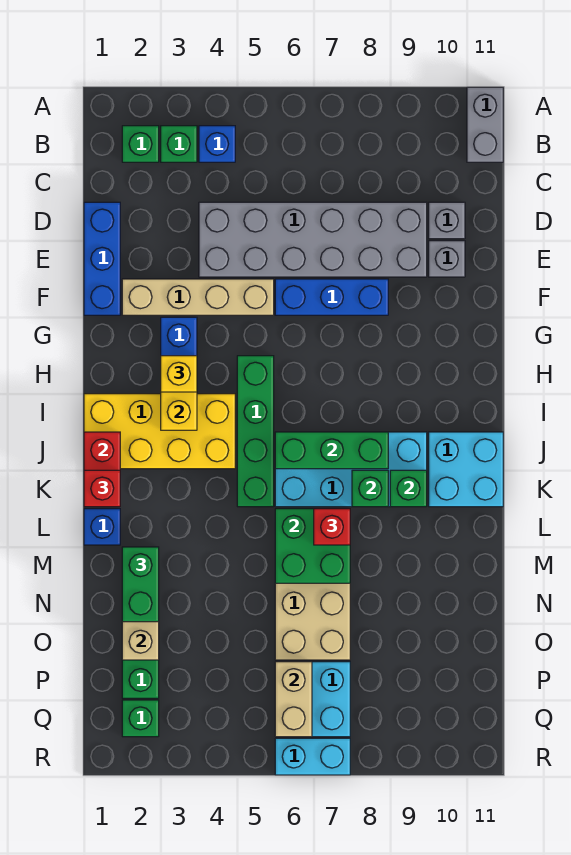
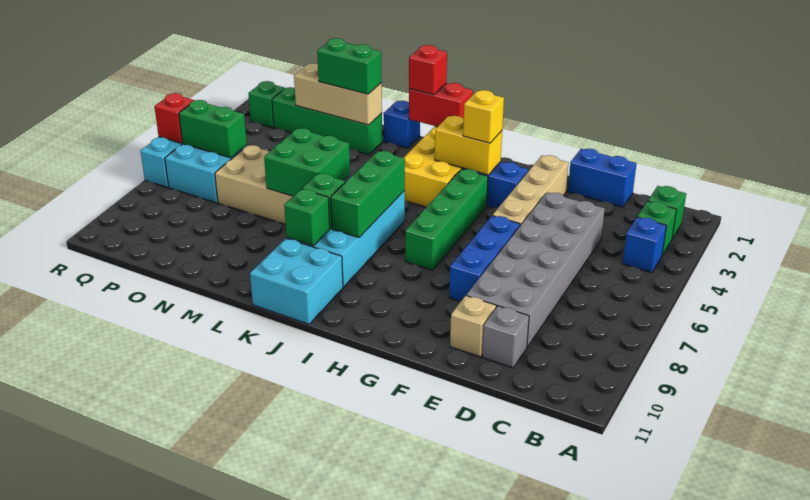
grey 1x2 brick [467,87,503,162] -> none
blue 1x3 brick [84,202,120,315] -> blue 1x2 brick [568,149,637,207]
grey 1x1 brick [429,241,465,277] -> tan 1x1 brick [450,296,496,357]
green 1x4 brick [237,356,274,507] -> green 1x4 brick turned to [405,169,488,270]
red 1x1 brick [314,509,350,545] -> red 1x1 brick moved to [154,93,194,143]
tan 1x2 brick [275,662,312,737] -> green 1x2 brick [179,100,247,158]

